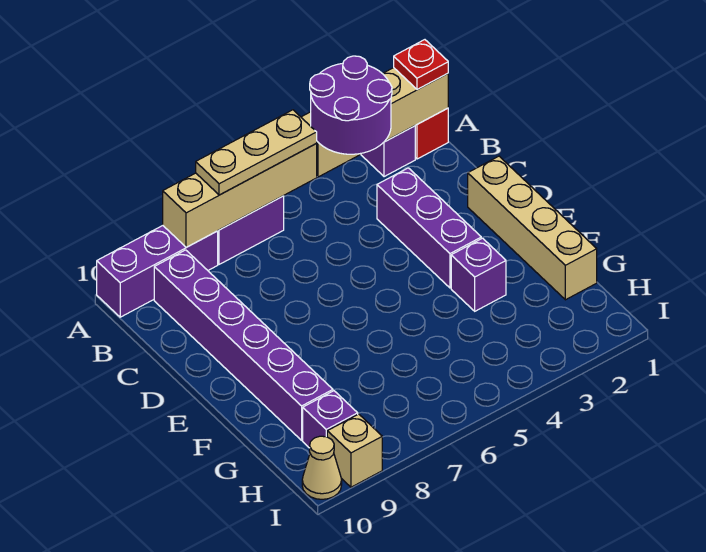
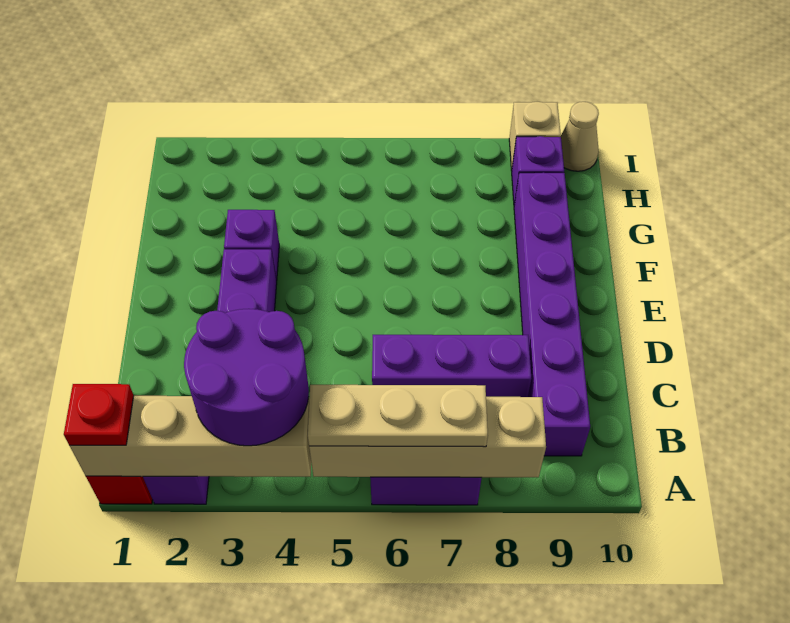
purple 1x3 brick [97,226,218,317] -> purple 1x3 brick moved to [372,335,531,397]
tan 1x4 brick [468,156,597,300] -> none

